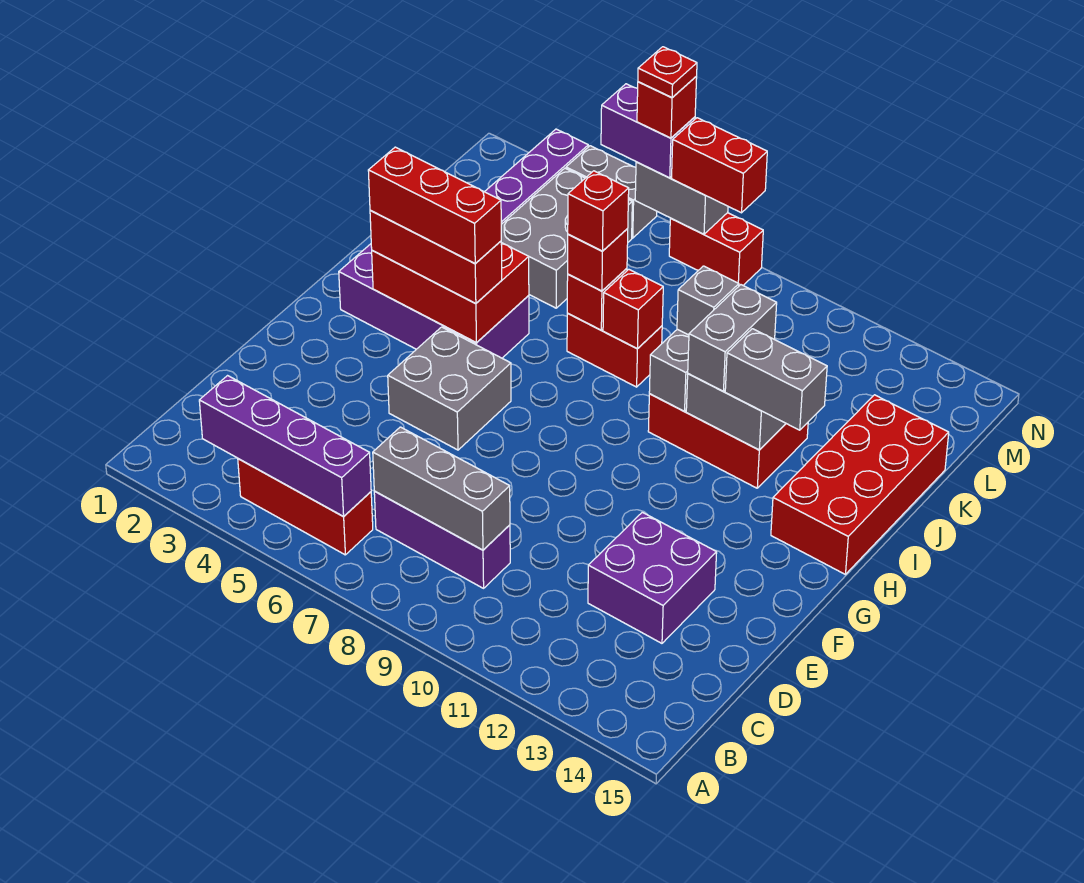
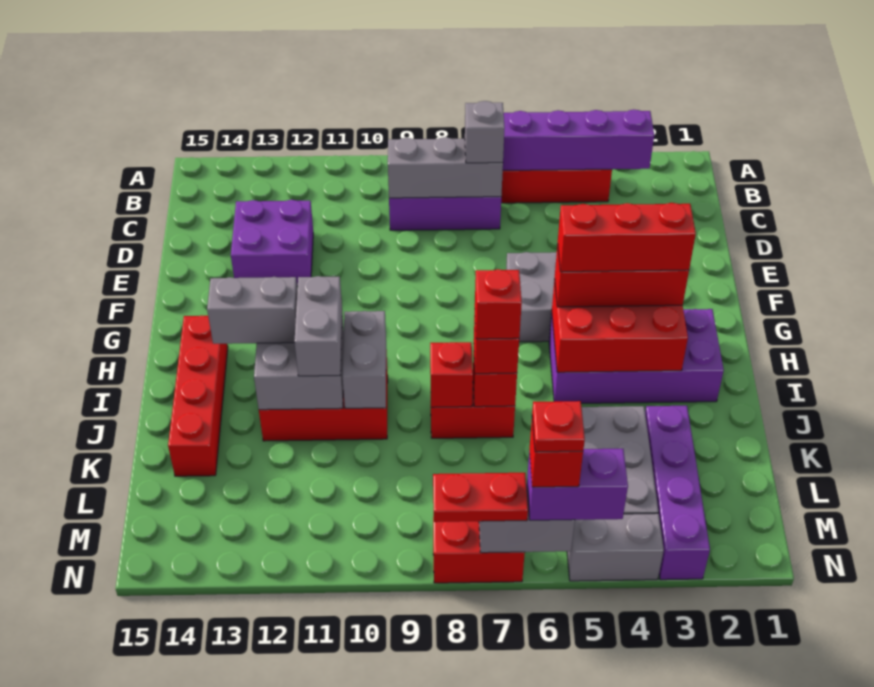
red 2x4 brick [771,395,949,574] -> red 1x4 brick [168,315,228,476]
grey 1x1 brick [677,266,739,335] -> grey 1x1 brick moved to [465,101,505,163]
red 1x2 brick [672,118,767,213] -> red 1x2 plate [433,473,528,522]

